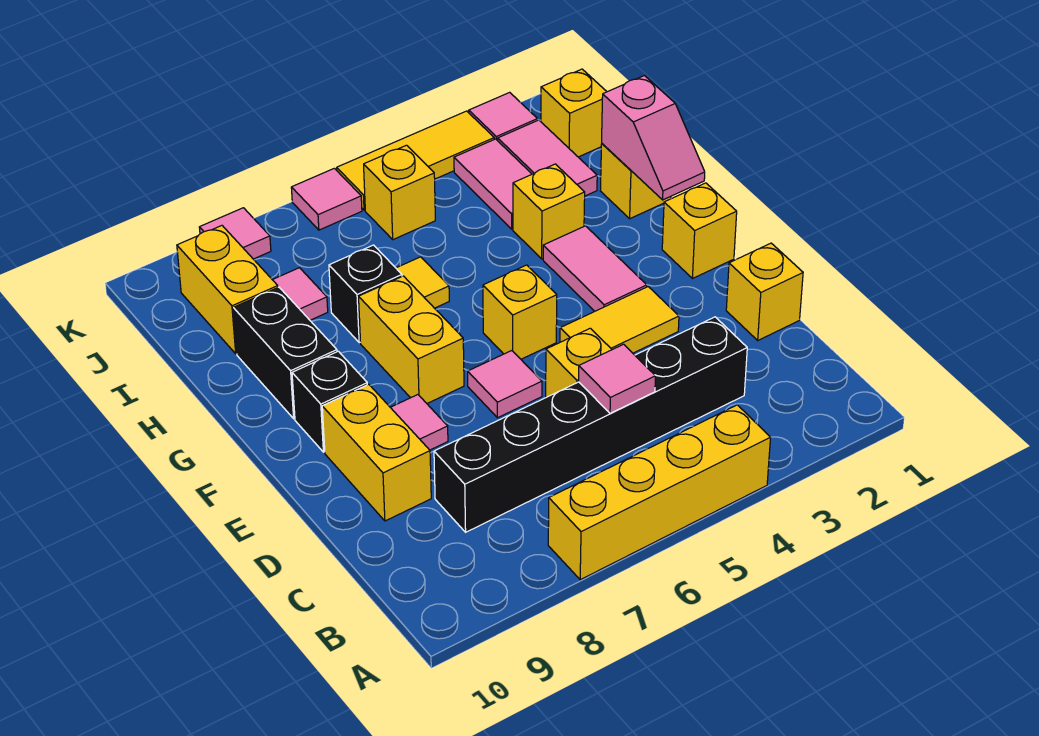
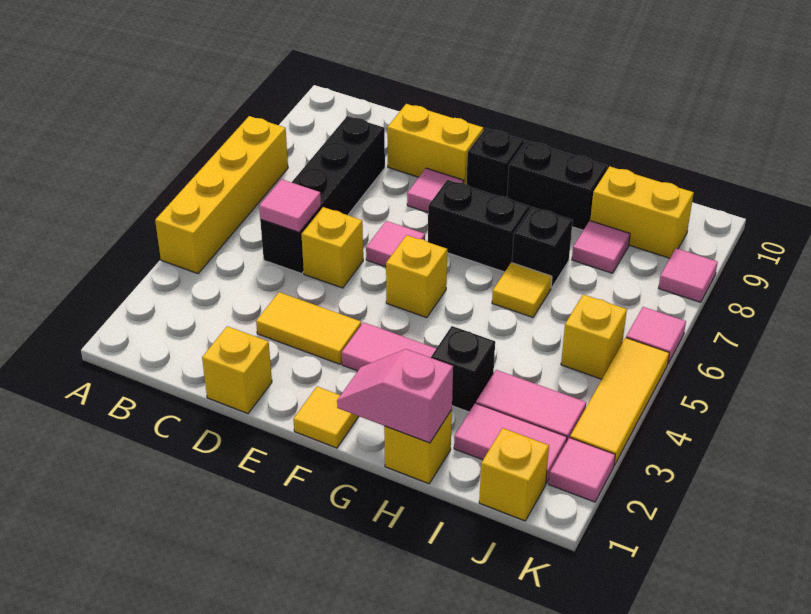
black 1x6 brick [434,317,747,532] -> black 1x4 brick [260,116,385,274]
yellow 1x2 tile [560,287,679,353] -> yellow 1x2 tile turned to [256,292,361,364]
yellow 1x1 brick [662,183,737,279] -> yellow 1x1 tile [293,387,359,448]
yellow 1x2 brick [359,276,464,403] -> black 1x2 brick [428,180,529,272]
yellow 1x1 brick [513,164,585,259] -> black 1x1 brick [431,326,495,412]

